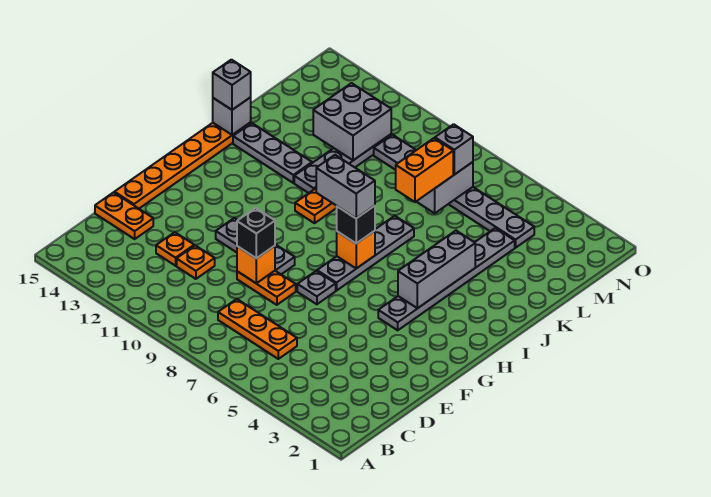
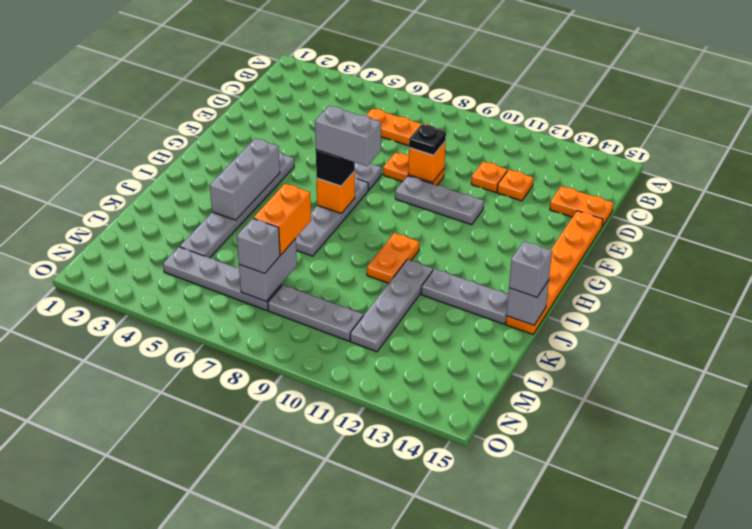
black 1x1 brick [237,208,275,258] -> black 1x1 plate [409,124,446,155]
grey 2x2 brick [313,83,391,160] -> none

